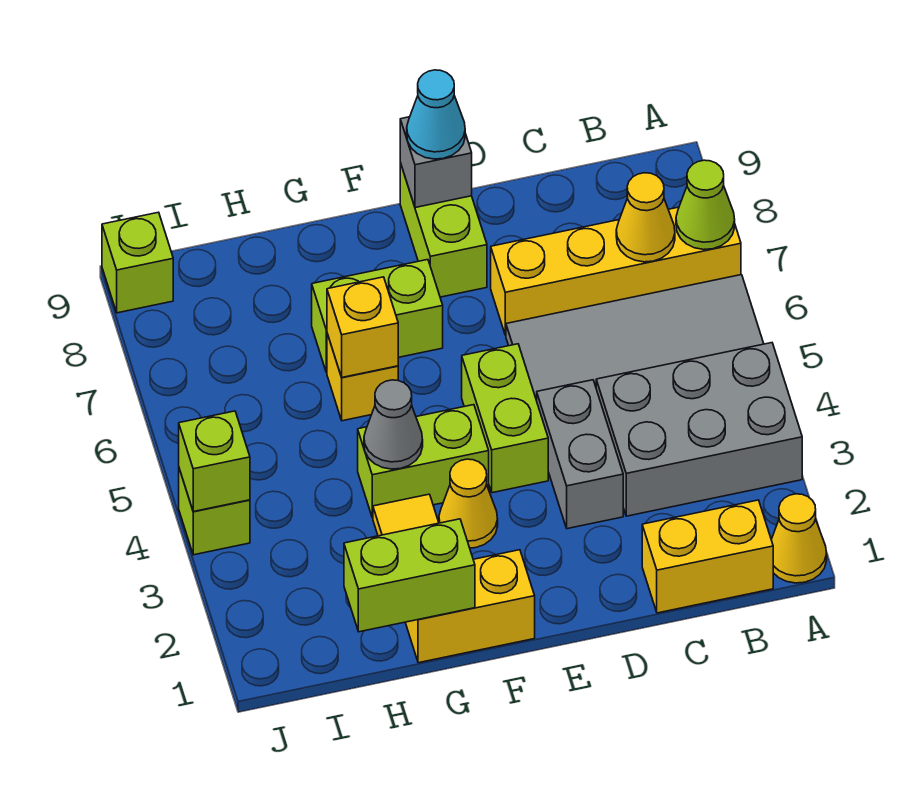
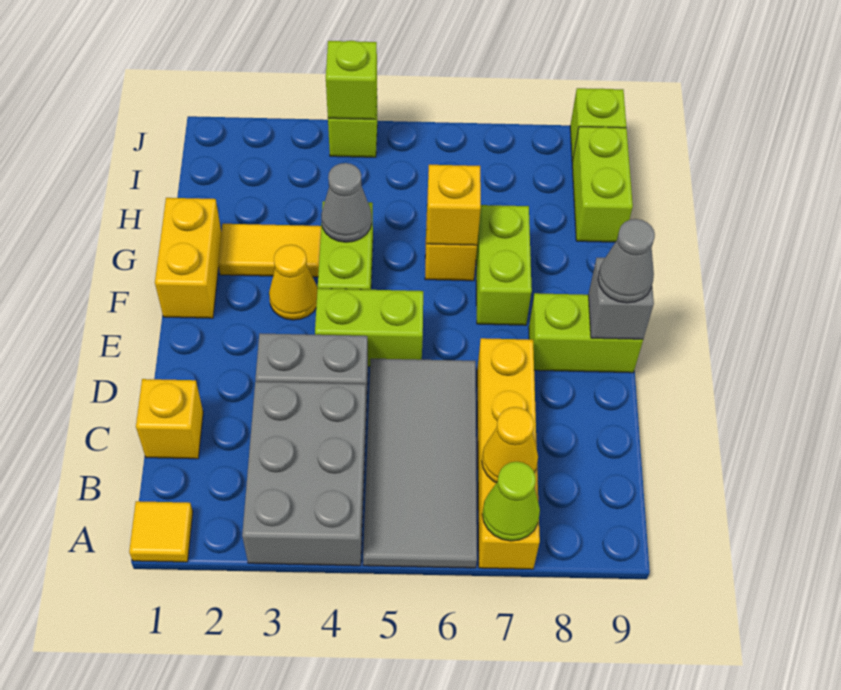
yellow 1x1 cone [771,494,827,583] -> yellow 1x1 tile [129,501,193,562]
yellow 1x2 brick [642,500,773,613] -> yellow 1x1 brick [136,379,203,459]
cyan 1x1 cone [407,70,465,159] -> grey 1x1 cone [598,219,655,303]
lime 1x2 brick [344,519,475,632] -> lime 1x2 brick moved to [572,127,633,242]

